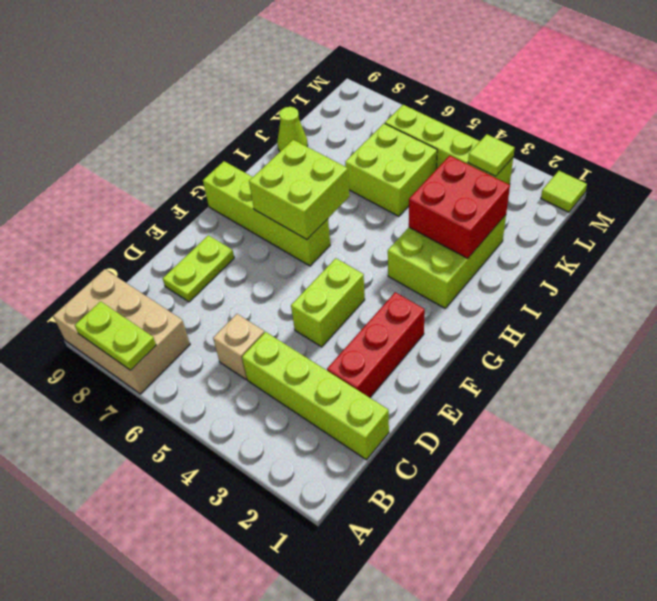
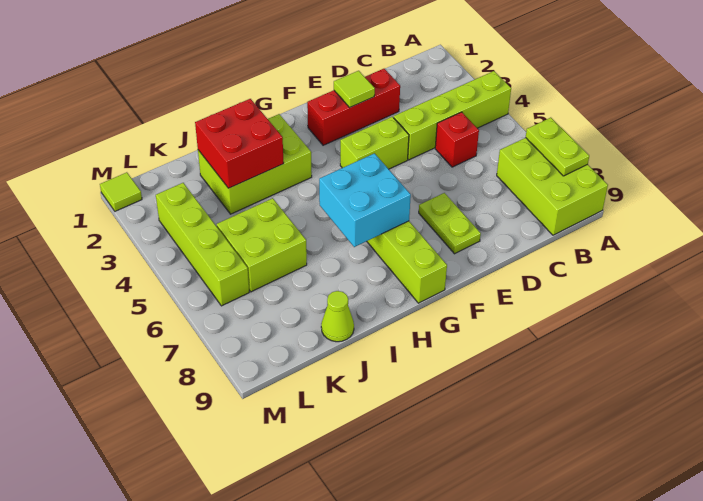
tan 2x3 brick [53,269,190,394] -> lime 2x3 brick [497,138,608,235]
lime 1x4 brick [242,332,389,460] -> lime 1x4 brick turned to [394,71,511,160]
tan 1x1 brick [213,314,265,380] -> red 1x1 brick [435,112,479,167]
lime 1x2 plate [163,235,234,302] -> lime 1x2 plate turned to [419,193,481,254]
lime 2x2 brick [249,140,349,240] -> cyan 2x2 brick [319,153,411,247]
lime 1x1 tile [468,134,515,176] -> lime 1x1 tile moved to [334,71,375,108]

